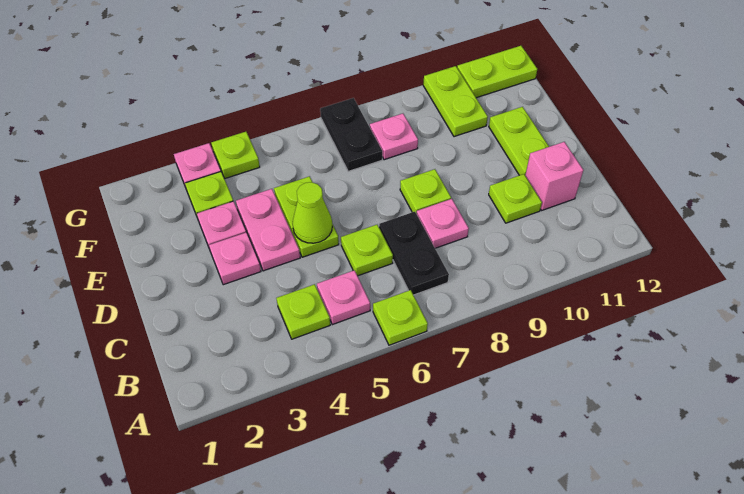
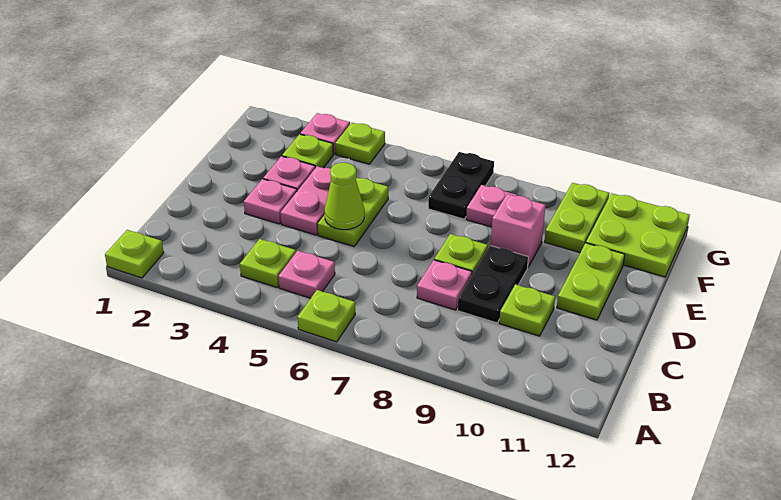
black 1x2 plate [379,212,449,295] -> black 1x2 plate moved to [458,245,528,323]
lime 1x1 plate [341,225,393,276] -> lime 1x1 plate moved to [105,230,164,278]
pink 1x1 brick [525,142,583,210] -> pink 1x1 brick moved to [491,194,546,267]
lime 1x2 plate [457,46,537,98] -> lime 2x2 plate [586,193,690,277]

